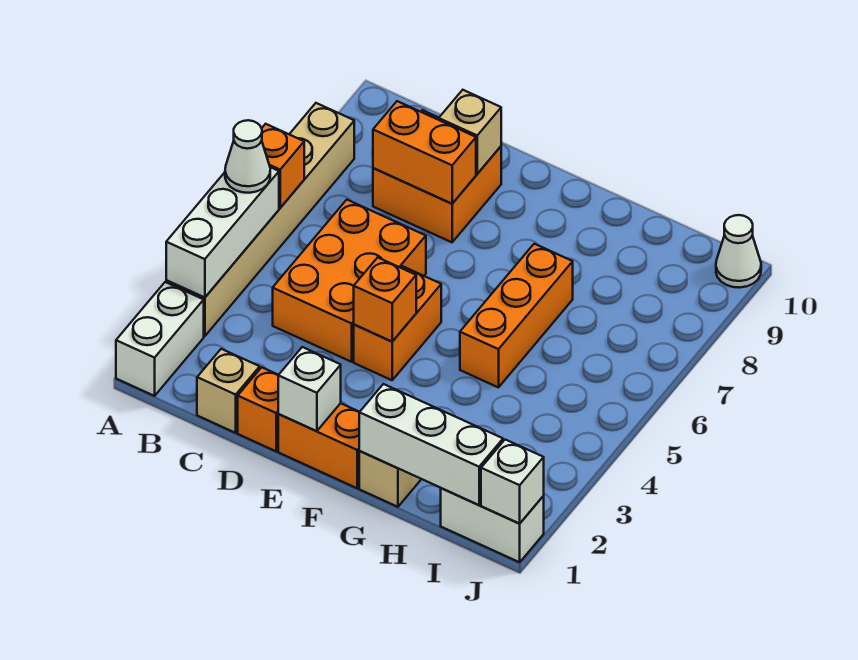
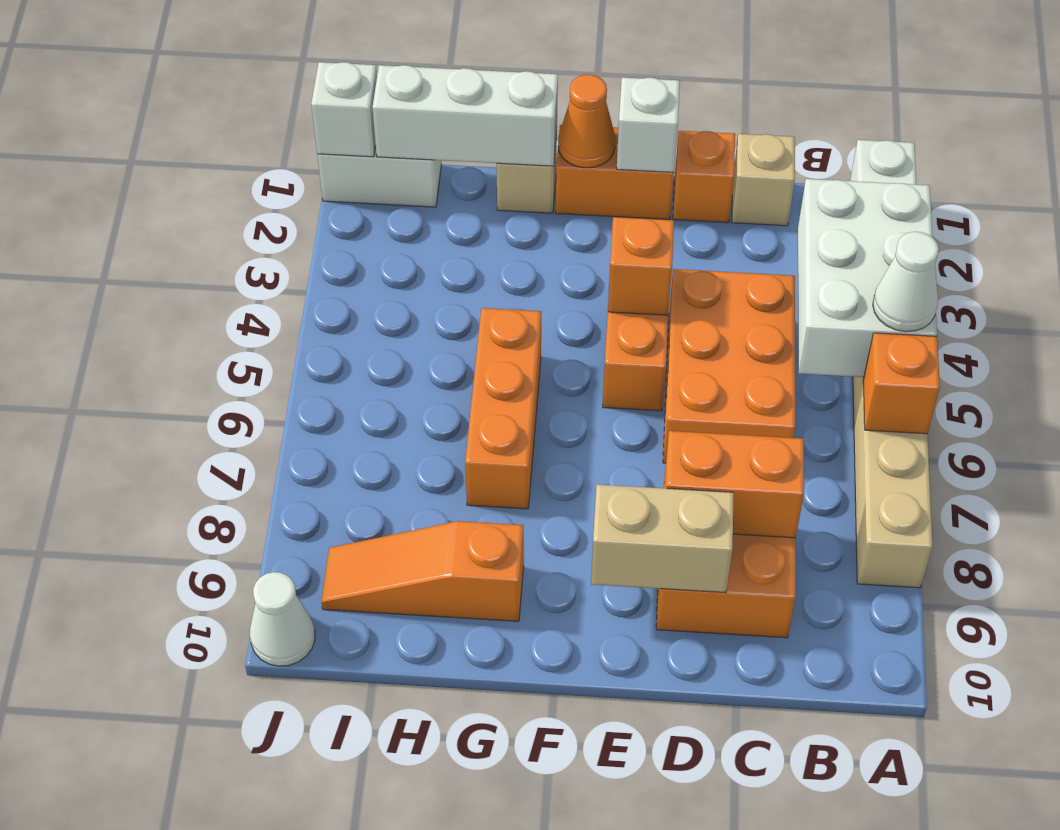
white 1x3 brick [166,167,279,297] -> white 2x3 brick [798,179,937,377]
tan 1x1 brick [439,90,501,174] -> tan 1x2 brick [591,484,734,593]
none -> orange 1x1 cone [558,75,615,168]
none -> orange 1x3 slope [322,521,524,621]

